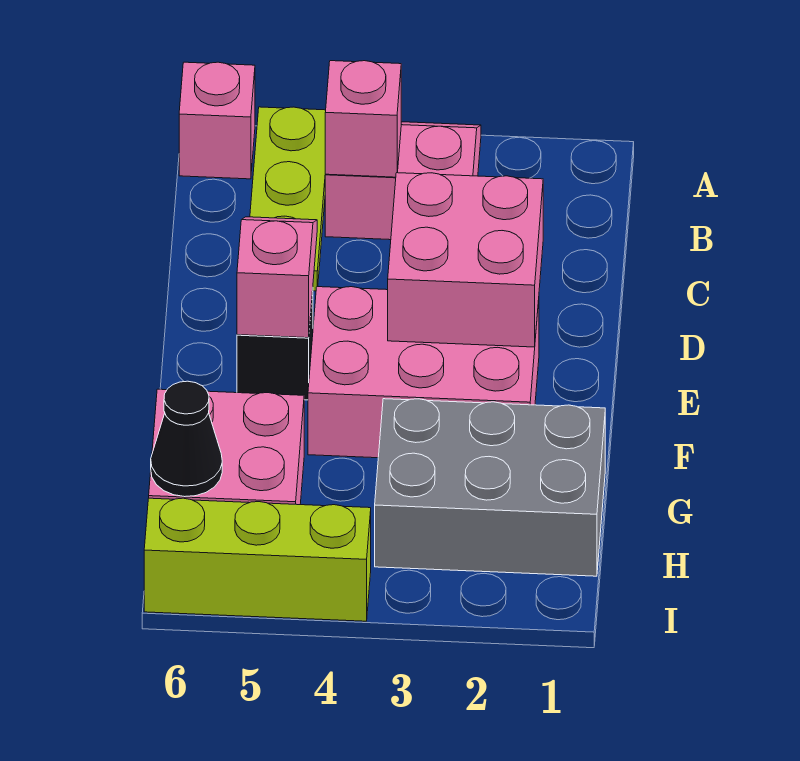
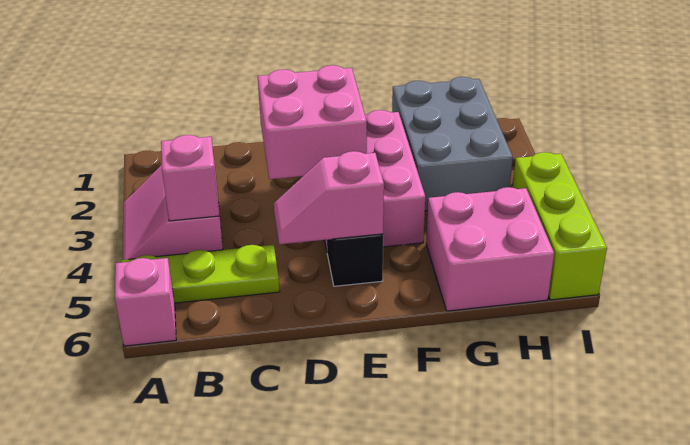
black 1x1 cone [151,381,222,497] -> none

